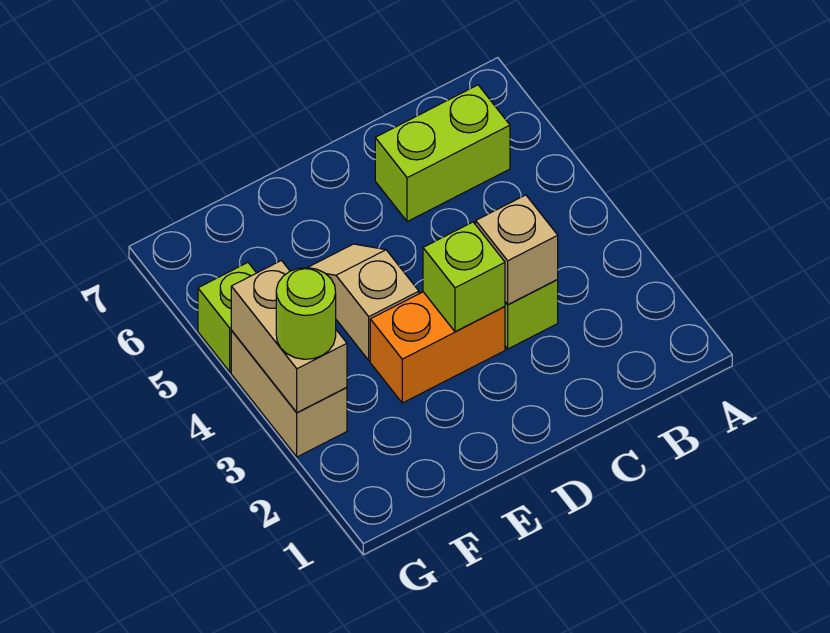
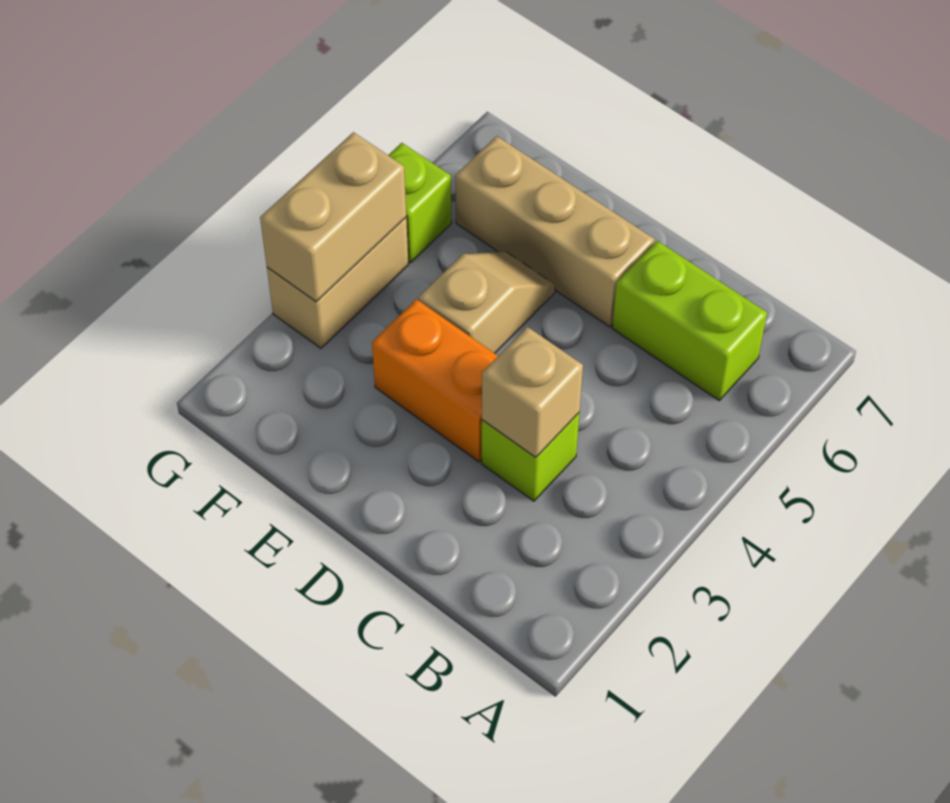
lime 1x1 brick [423,222,505,332] -> none
none -> tan 1x3 brick [455,136,655,327]
lime 1x1 round brick [276,268,336,359] -> none

